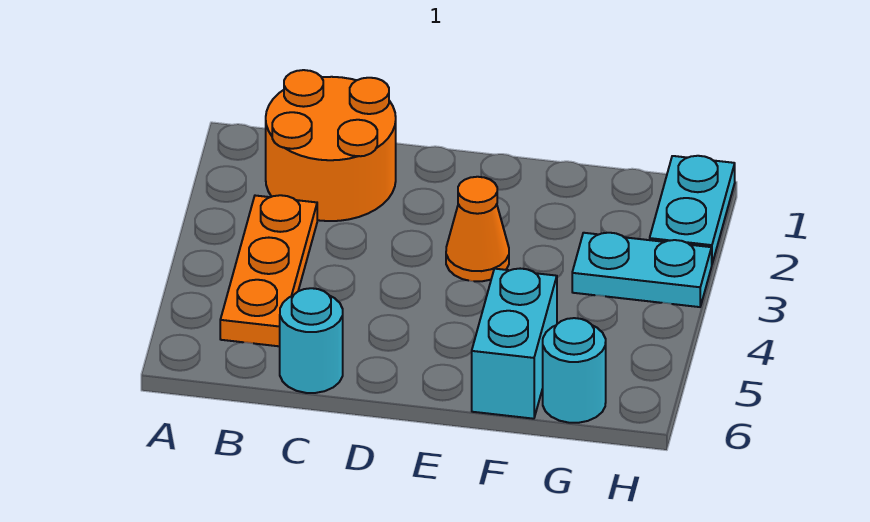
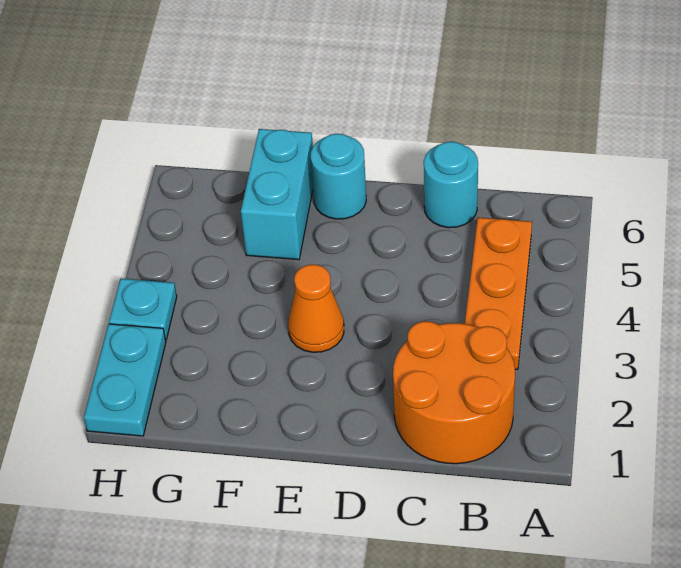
cyan 1x2 plate [572,233,712,307] -> cyan 1x1 plate [109,279,177,340]
cyan 1x1 round brick [543,318,606,423] -> cyan 1x1 round brick moved to [311,134,366,219]

